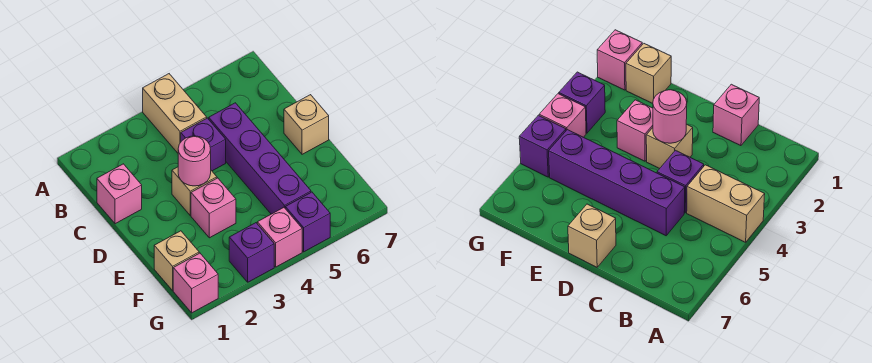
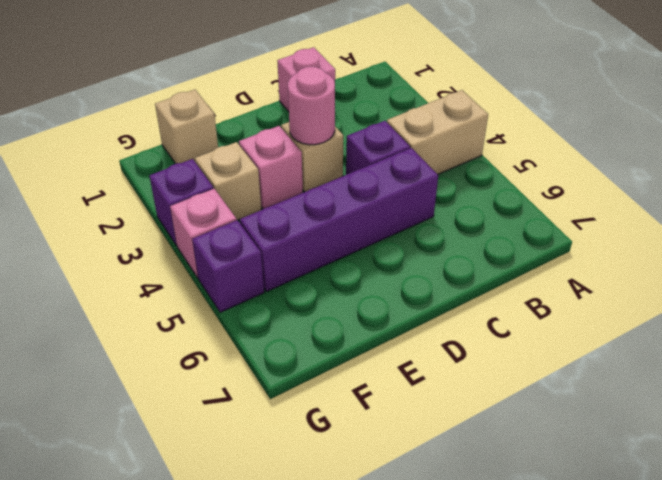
tan 1x1 brick [284,95,329,154] -> tan 1x1 brick moved to [195,142,261,220]
pink 1x1 brick [173,253,218,313] -> none

